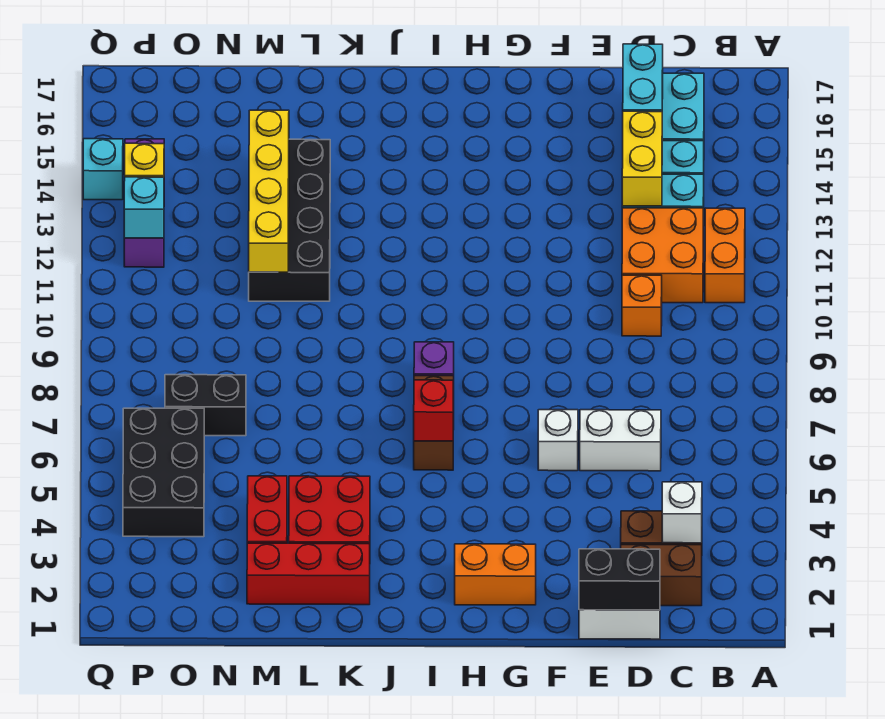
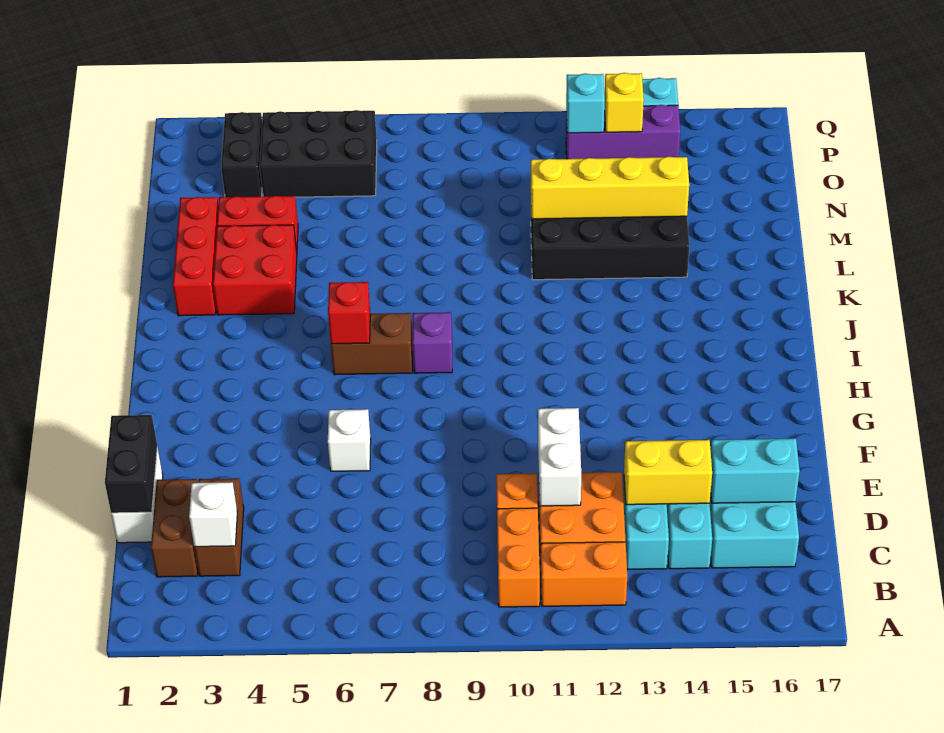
white 1x2 brick [580,410,661,471] -> white 1x2 brick moved to [538,408,581,506]
orange 1x2 brick [455,544,536,605] -> orange 1x2 brick moved to [497,508,540,607]
black 1x2 brick [165,375,246,436] -> black 1x2 brick moved to [221,112,262,197]

